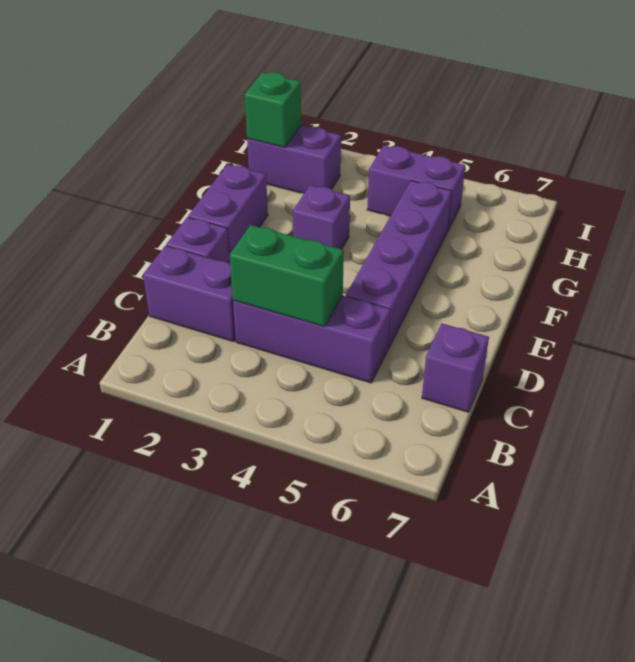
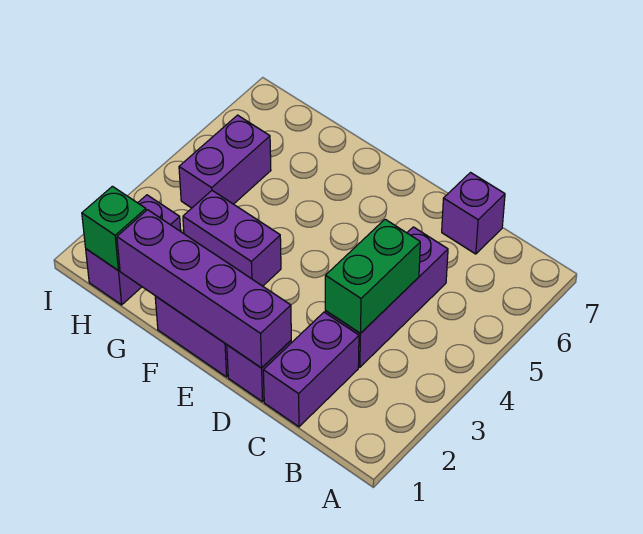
purple 1x4 brick [346,181,452,349] -> purple 1x4 brick moved to [117,210,291,368]
purple 1x1 brick [293,185,350,249] -> purple 1x2 brick [183,191,281,286]

